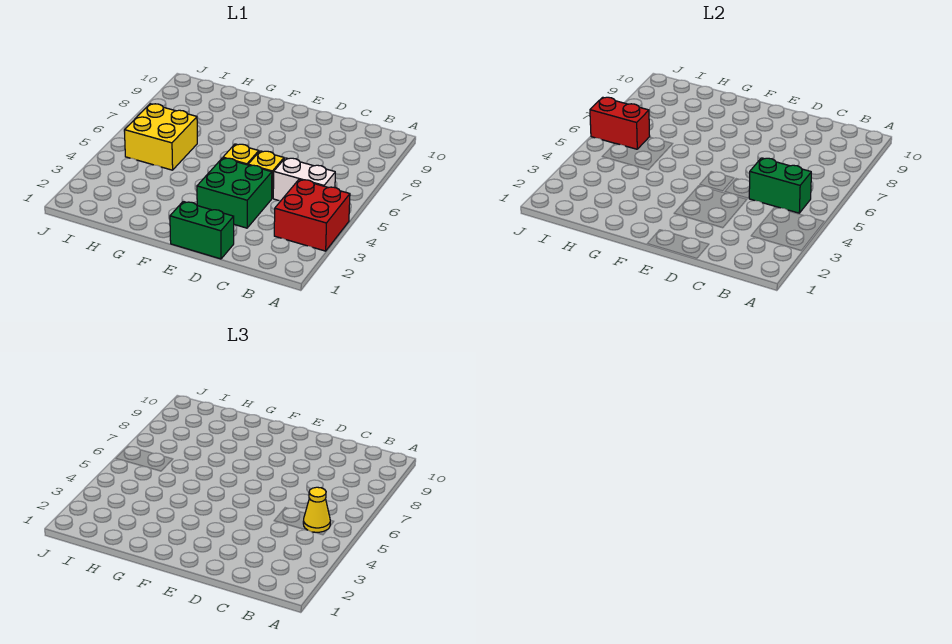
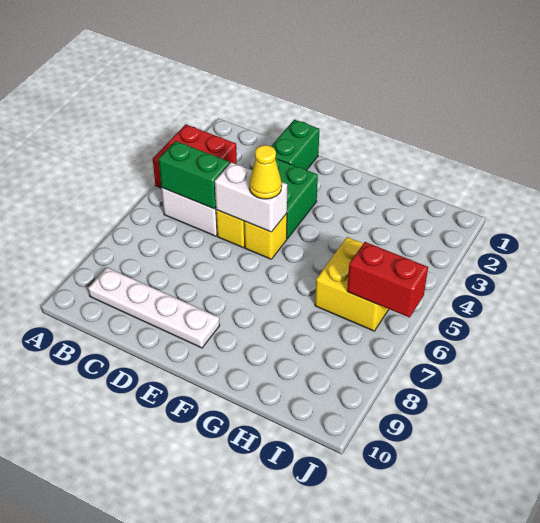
yellow 1x1 cone [303,487,330,533] -> yellow 1x1 cone moved to [249,145,282,199]
none -> white 1x4 plate [88,268,220,348]
green 1x2 brick [170,202,234,259] -> green 1x2 brick turned to [271,120,320,170]
none -> white 1x2 brick [215,162,287,232]

